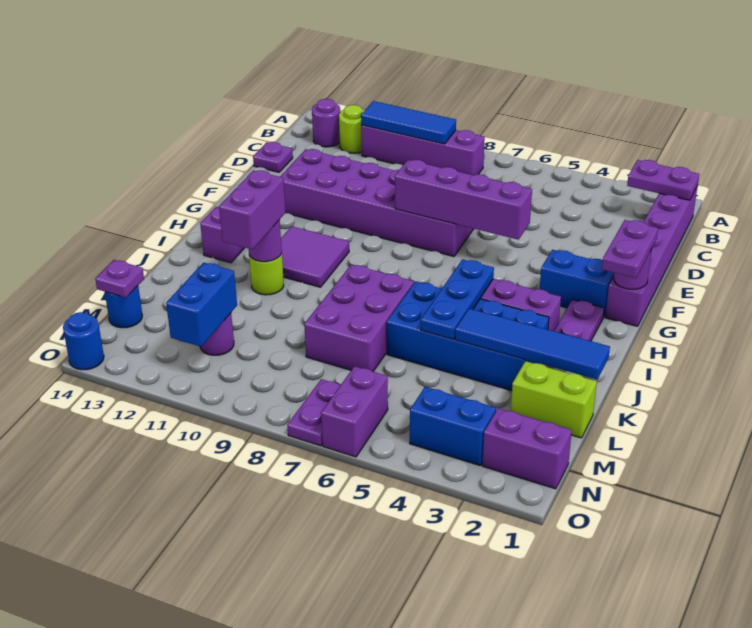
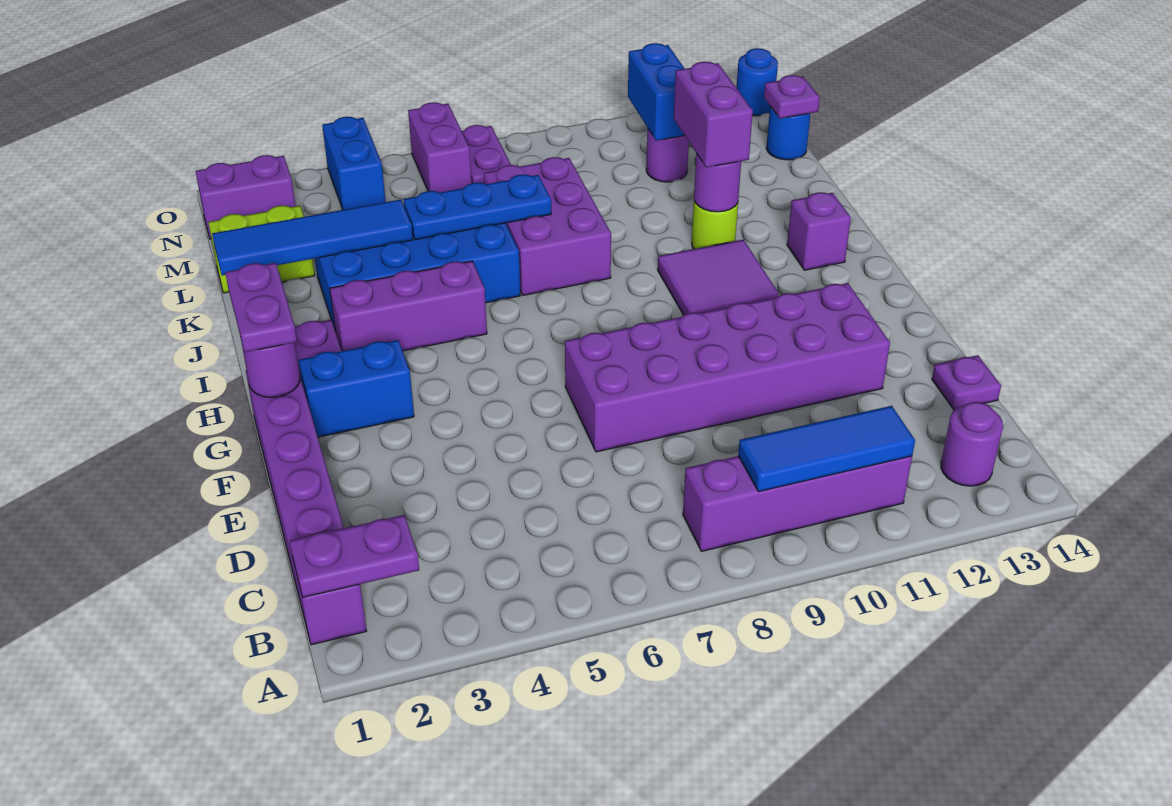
lime 1x1 round brick [339,105,364,153] -> none
purple 1x4 brick [395,160,532,240] -> none
blue 1x3 plate [421,259,494,339] -> blue 1x3 plate turned to [403,174,551,240]
blue 1x2 brick [410,387,496,466] -> blue 1x2 brick turned to [322,117,386,210]

